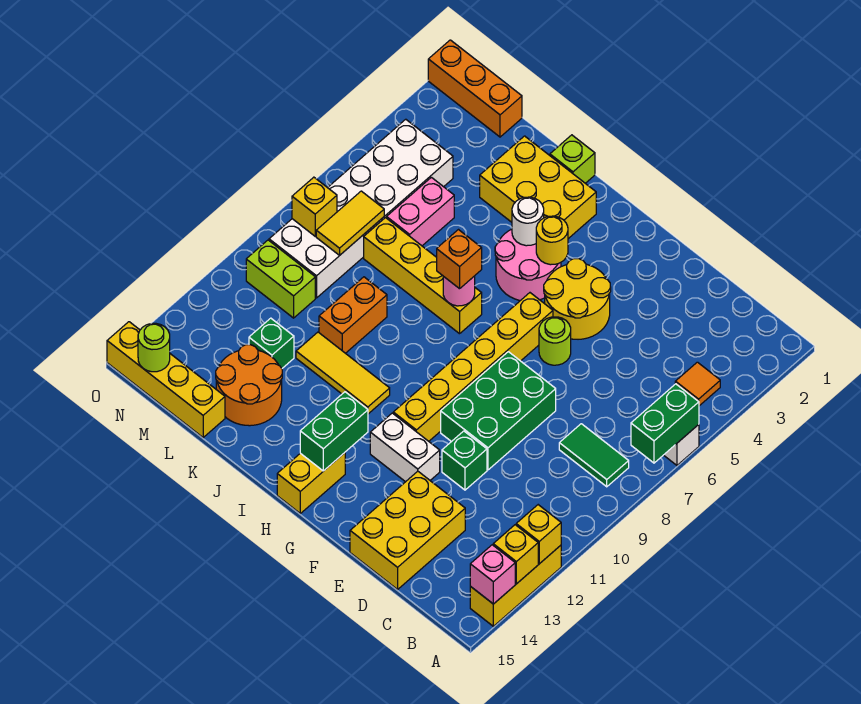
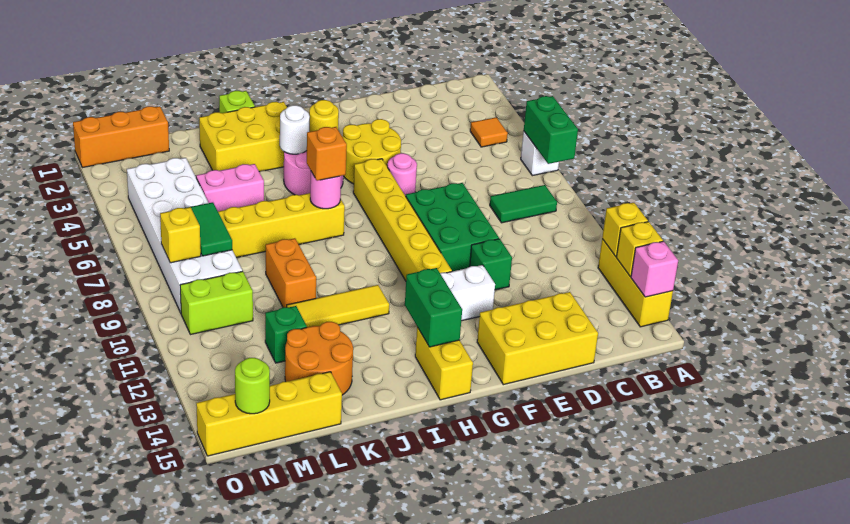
yellow 2x3 brick [350,471,465,589] -> yellow 2x3 brick turned to [477,292,598,385]
lime 1x1 round brick [539,317,571,365] -> pink 1x1 round brick [388,153,417,196]
pink 1x2 brick [387,177,454,246] -> pink 1x2 brick turned to [196,164,264,211]
yellow 1x2 tile [316,191,384,256] -> green 1x2 tile [187,202,232,256]

